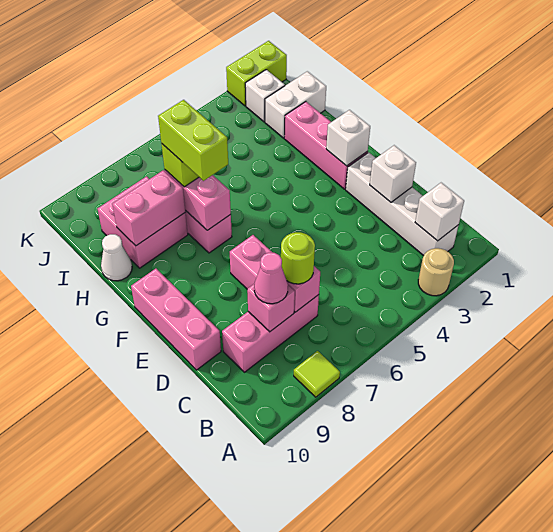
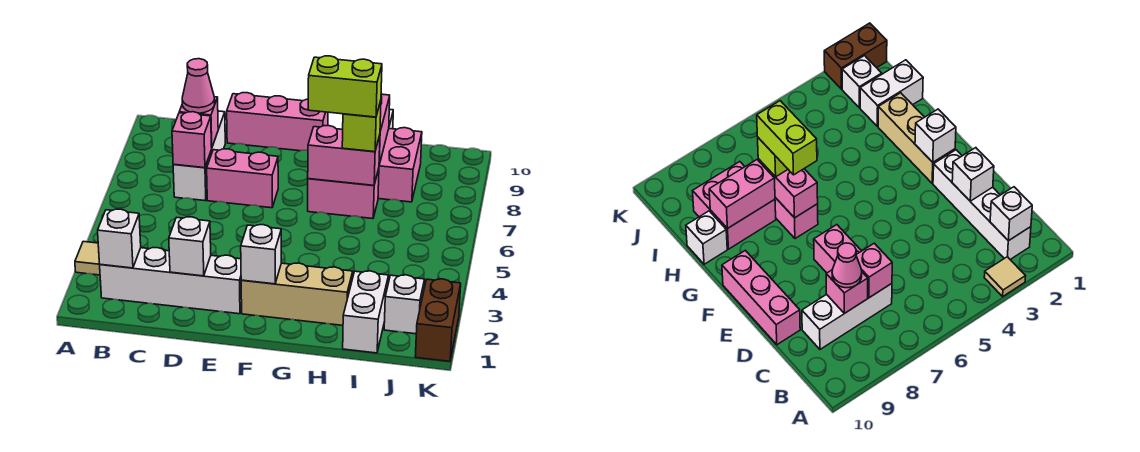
tan 1x1 round brick [418,248,454,296] -> tan 1x1 tile [75,241,100,275]
lime 1x1 tile [294,351,340,397] -> none
pink 1x3 brick [222,295,319,372] -> white 1x3 brick [173,111,225,201]
lime 1x1 round brick [281,232,315,284] -> none
pink 1x3 brick [284,102,368,189] -> tan 1x3 brick [241,263,353,325]
white 1x1 cone [101,234,132,281] -> white 1x1 brick [686,211,727,264]
lime 1x2 brick [226,41,287,106] -> brown 1x2 brick [415,279,461,361]

